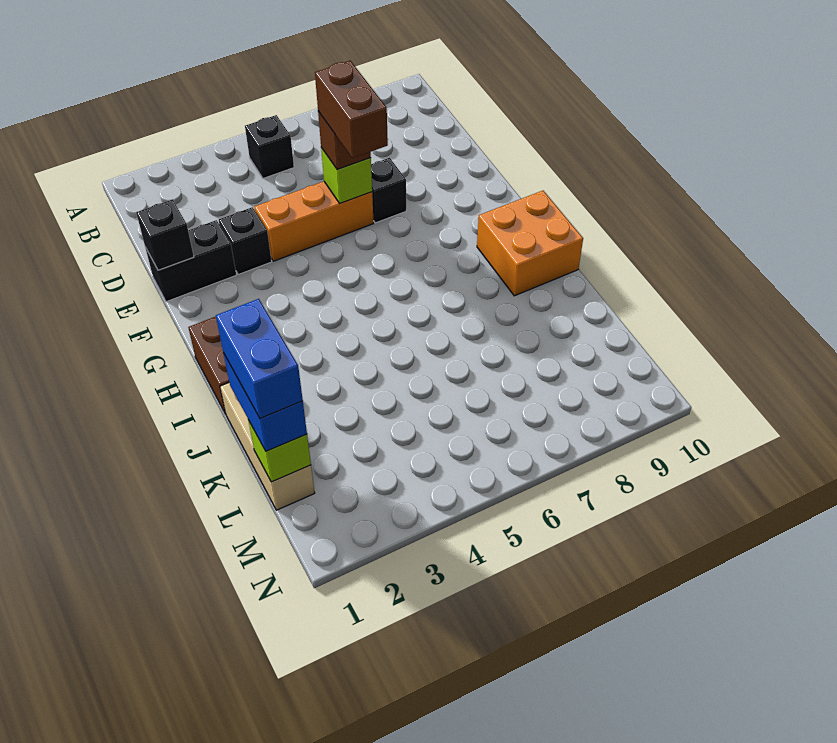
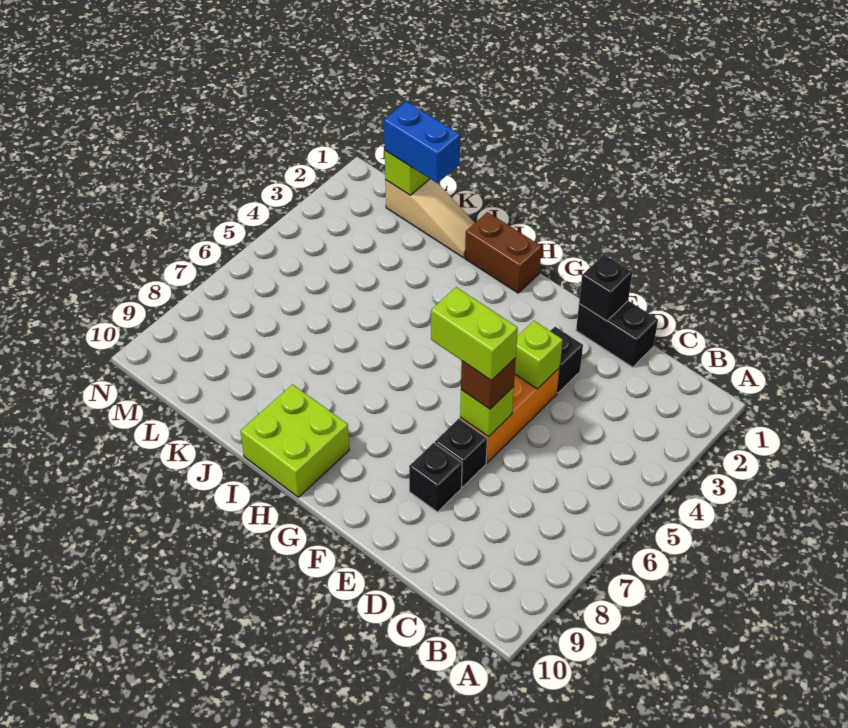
black 1x1 brick [245,115,294,178] -> black 1x1 brick moved to [409,443,462,512]
black 1x2 brick [145,220,236,302] -> black 1x2 brick turned to [576,301,658,367]
none -> lime 1x1 brick [515,321,563,389]
brown 1x2 brick [315,61,388,158] -> lime 1x2 brick [431,287,518,381]
orange 2x2 brick [477,191,583,296] -> lime 2x2 brick [240,384,349,497]
tan 1x3 brick [220,383,315,510] -> tan 1x3 slope [385,179,475,258]
blue 1x2 brick [216,299,303,418] -> none

